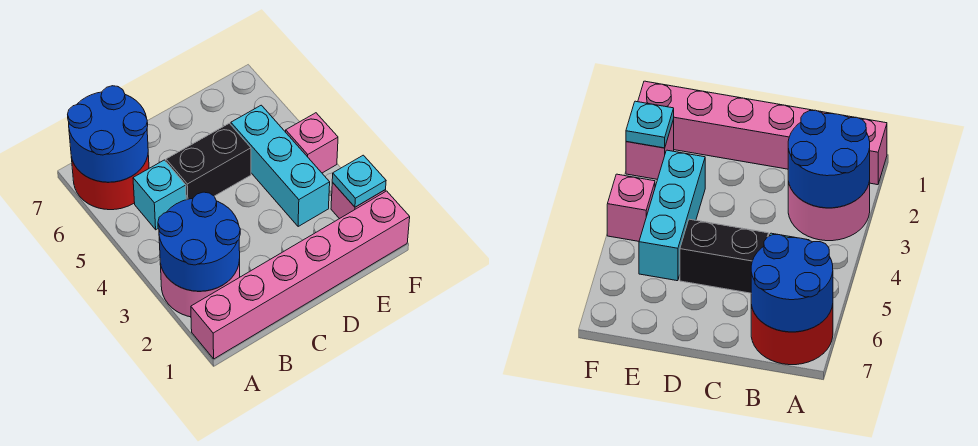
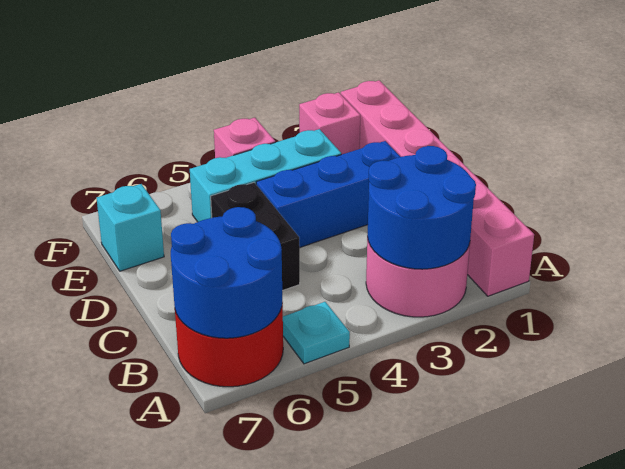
cyan 1x1 brick [133,160,186,230] -> cyan 1x1 brick moved to [97,184,164,271]
none -> blue 1x3 brick [256,141,400,247]
cyan 1x1 plate [332,155,386,207] -> cyan 1x1 plate moved to [283,302,350,364]

